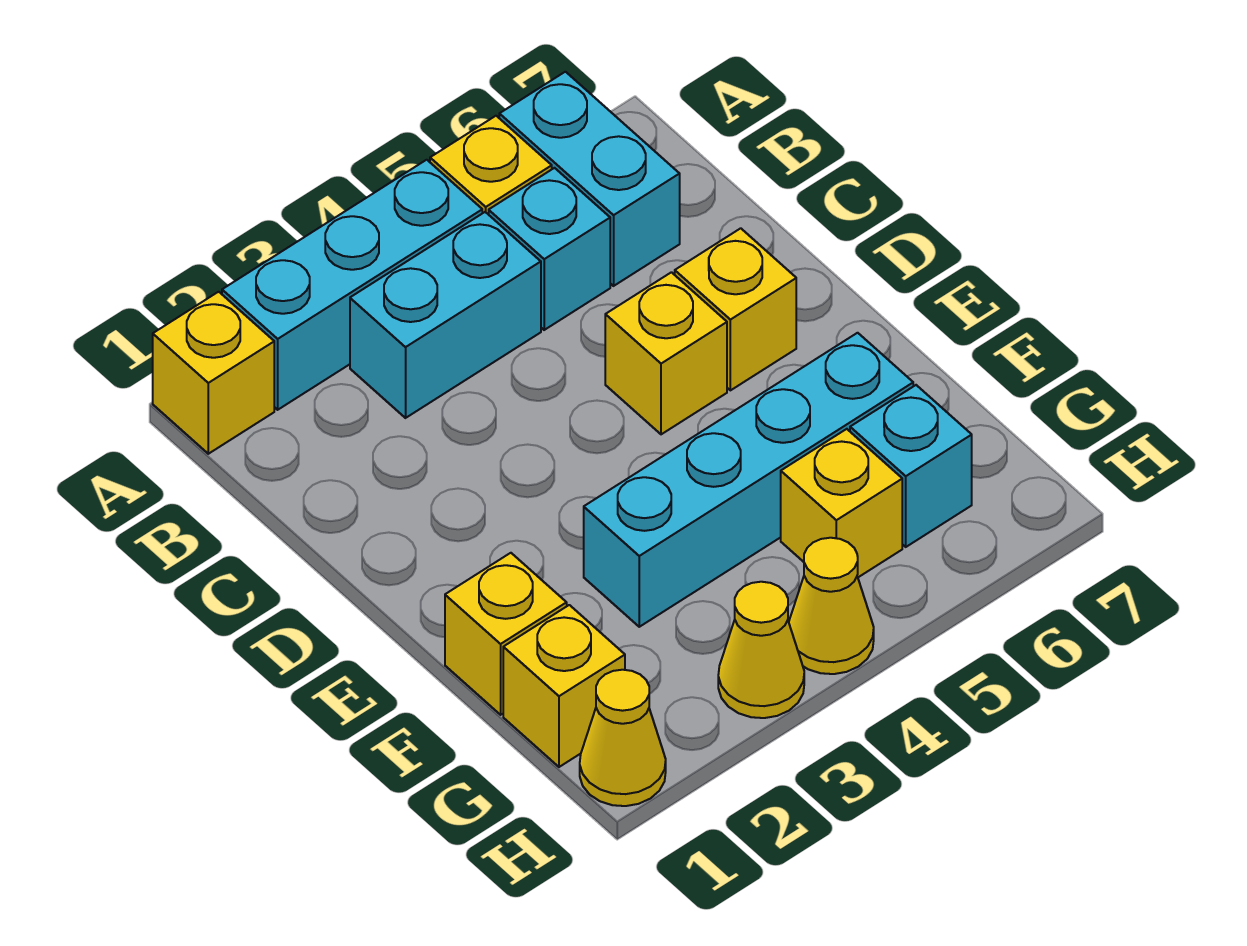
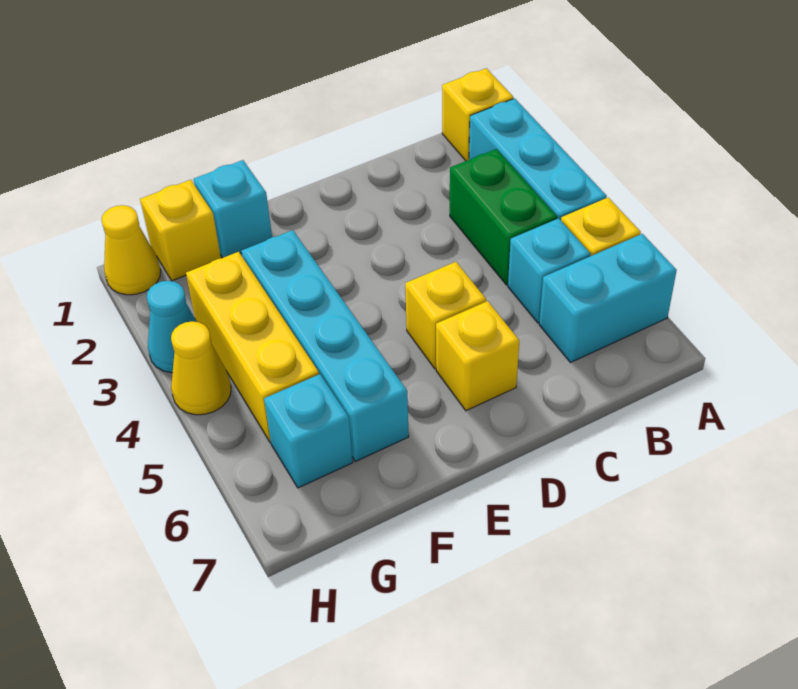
cyan 1x2 brick [350,212,541,418] -> green 1x2 brick [450,149,557,285]
yellow 1x1 brick [445,553,567,715] -> cyan 1x1 brick [194,160,272,258]
yellow 1x1 brick [781,429,902,577] -> yellow 1x3 brick [186,252,319,442]
yellow 1x1 cone [718,582,804,718] -> cyan 1x1 cone [147,281,197,373]

